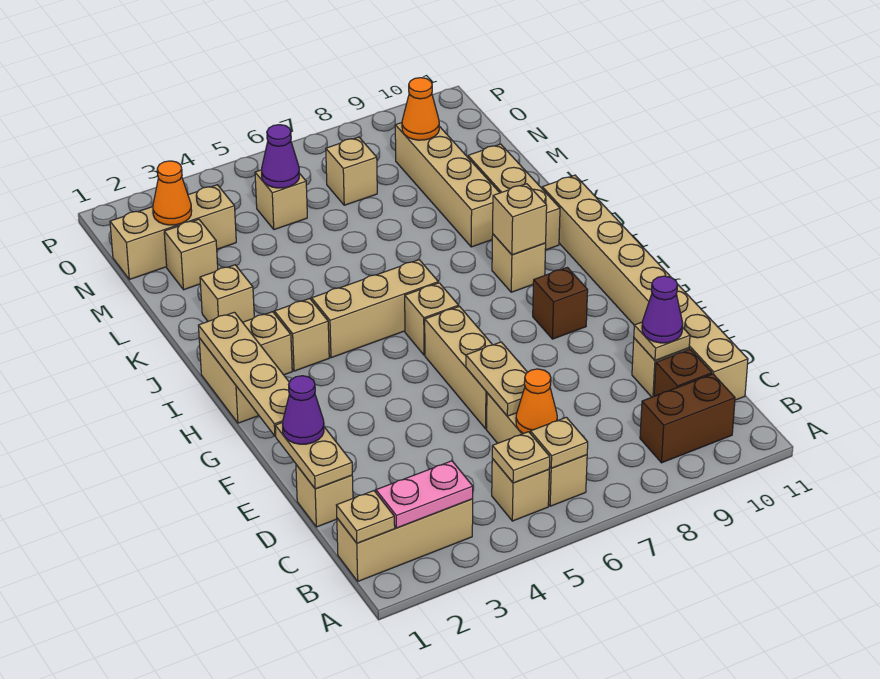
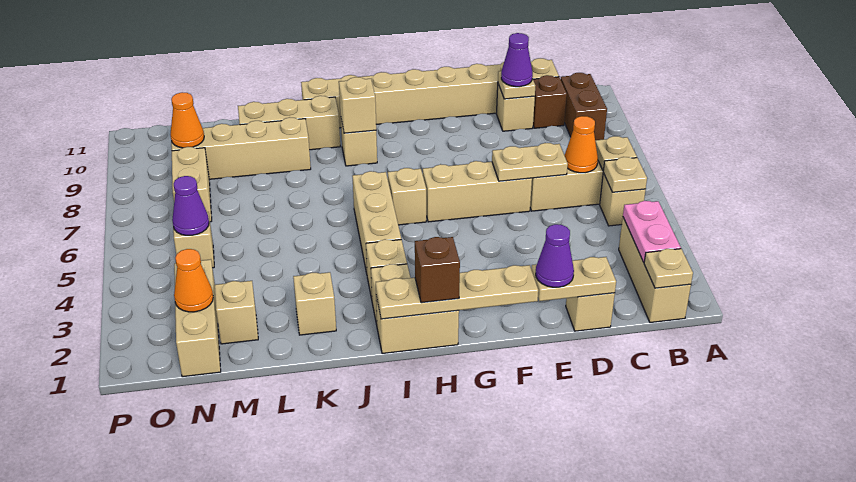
brown 1x1 brick [533,267,588,339] -> brown 1x1 brick moved to [415,237,460,303]
tan 1x1 brick [326,137,377,205] -> tan 1x2 brick [172,147,212,222]

